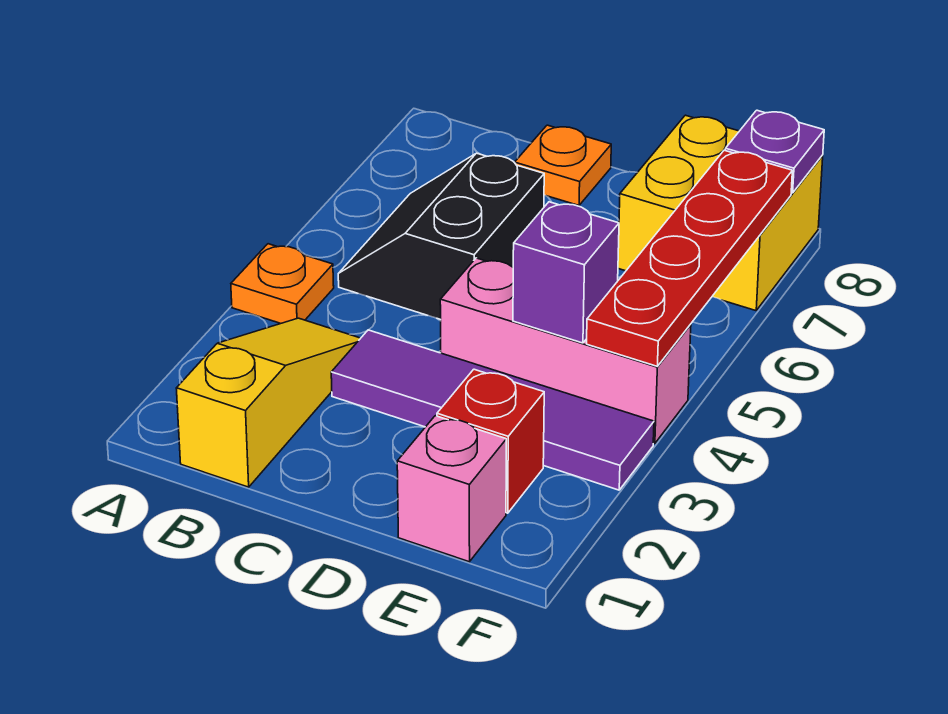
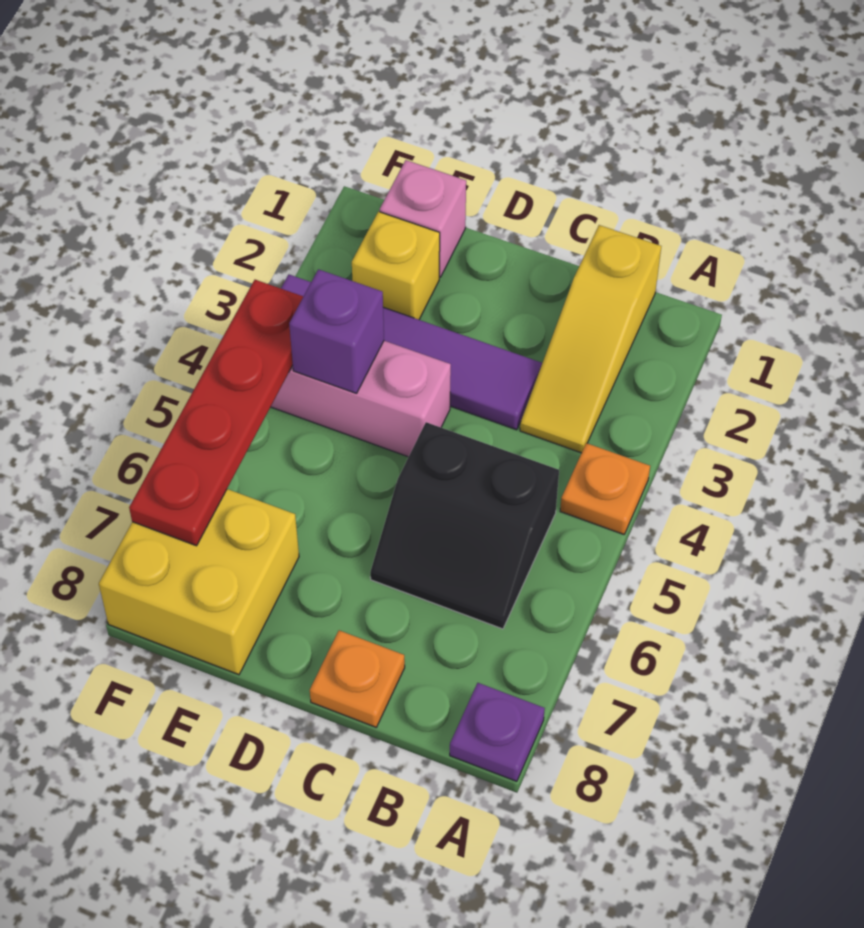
black 2x2 slope [338,153,544,320] -> black 2x2 slope turned to [370,422,559,629]
red 1x1 brick [437,369,544,513] -> yellow 1x1 brick [352,212,440,320]
purple 1x1 plate [725,110,824,193] -> purple 1x1 plate moved to [450,683,545,781]

